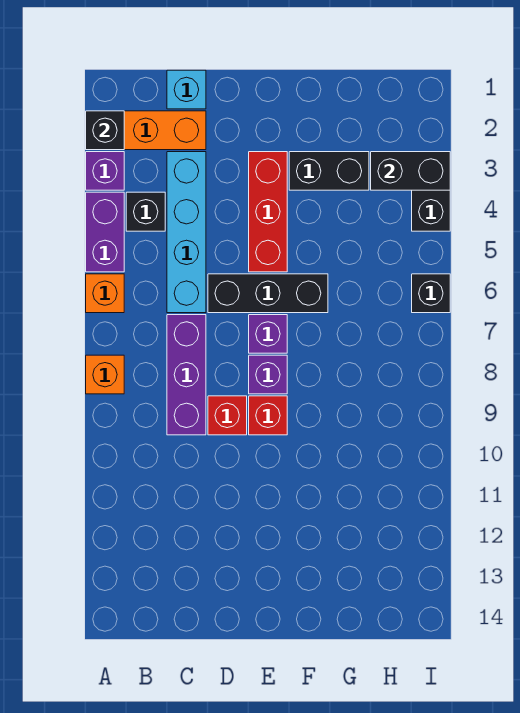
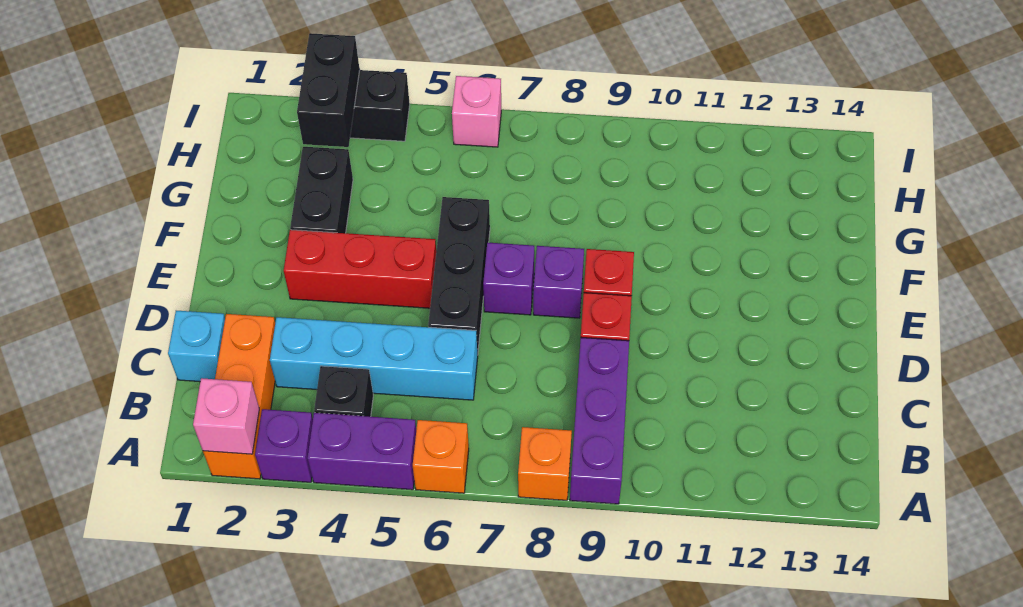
black 1x1 brick [86,111,124,150] -> pink 1x1 brick [193,378,259,454]
purple 1x3 brick [167,315,206,435] -> purple 1x3 brick turned to [570,338,629,504]
black 1x1 brick [412,274,450,313] -> pink 1x1 brick [452,76,501,147]

